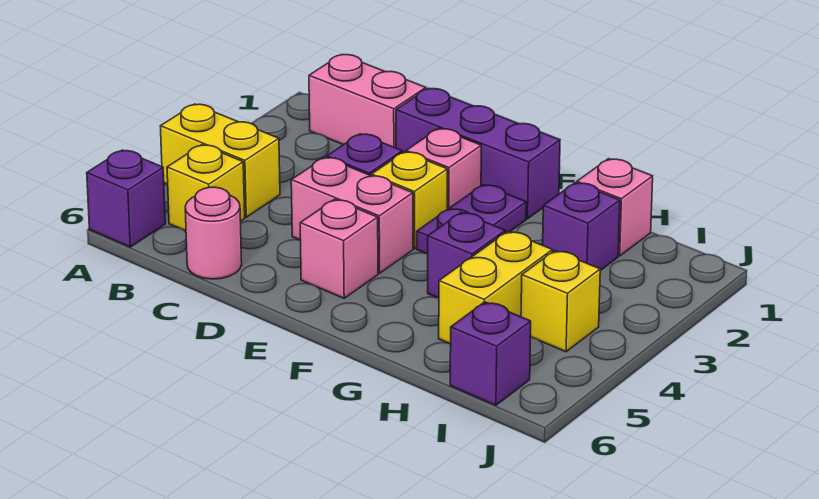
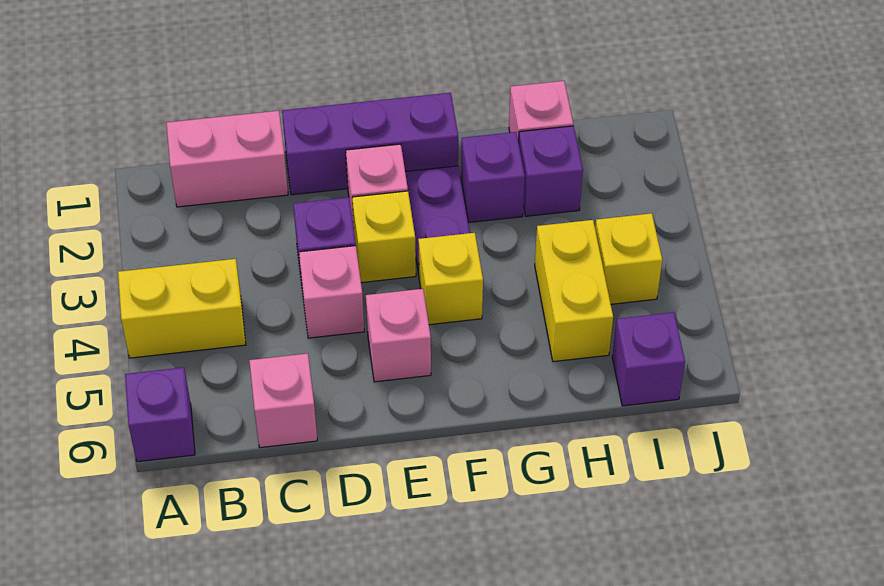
yellow 1x1 brick [167,145,245,231] -> yellow 1x1 brick moved to [418,233,483,325]
pink 1x1 round brick [185,187,242,279] -> pink 1x1 brick [249,353,317,448]
pink 1x2 brick [291,157,413,273] -> pink 1x1 brick [299,246,364,338]
purple 1x1 brick [428,212,505,298] -> purple 1x1 brick moved to [461,132,525,223]

